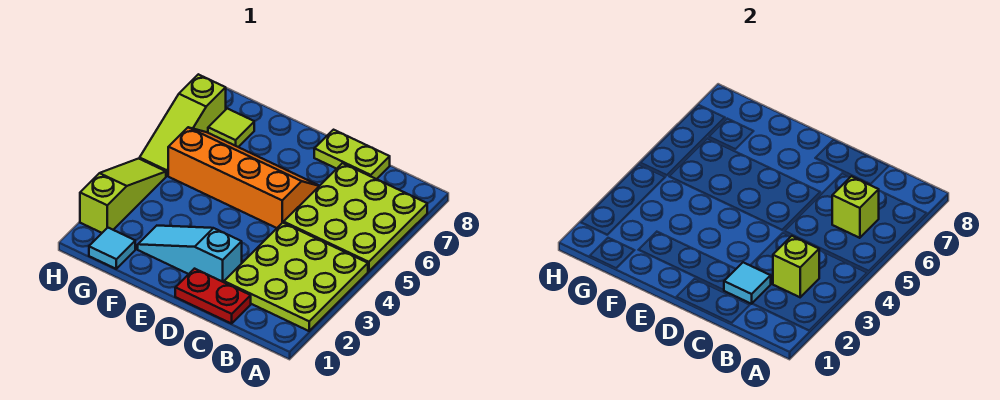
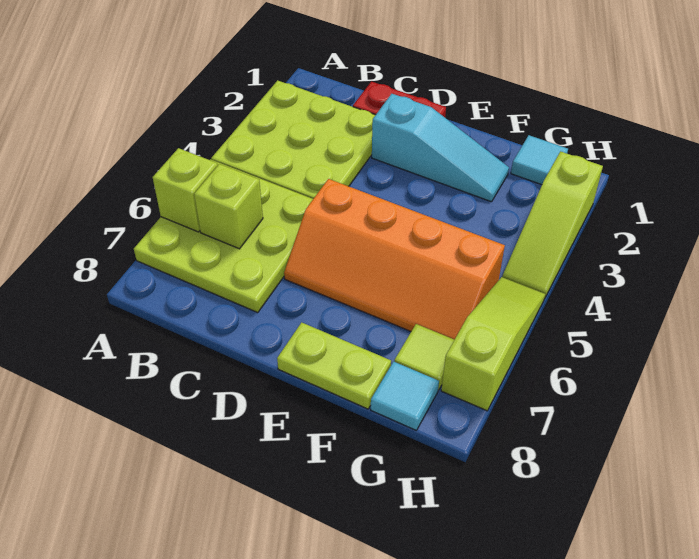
lime 1x1 brick [773,236,819,297] -> lime 1x1 brick moved to [153,148,218,232]
cyan 1x1 tile [724,262,771,304] -> cyan 1x1 tile moved to [371,362,439,430]
lime 1x2 plate [314,130,390,179] -> lime 1x2 plate moved to [277,322,391,409]

